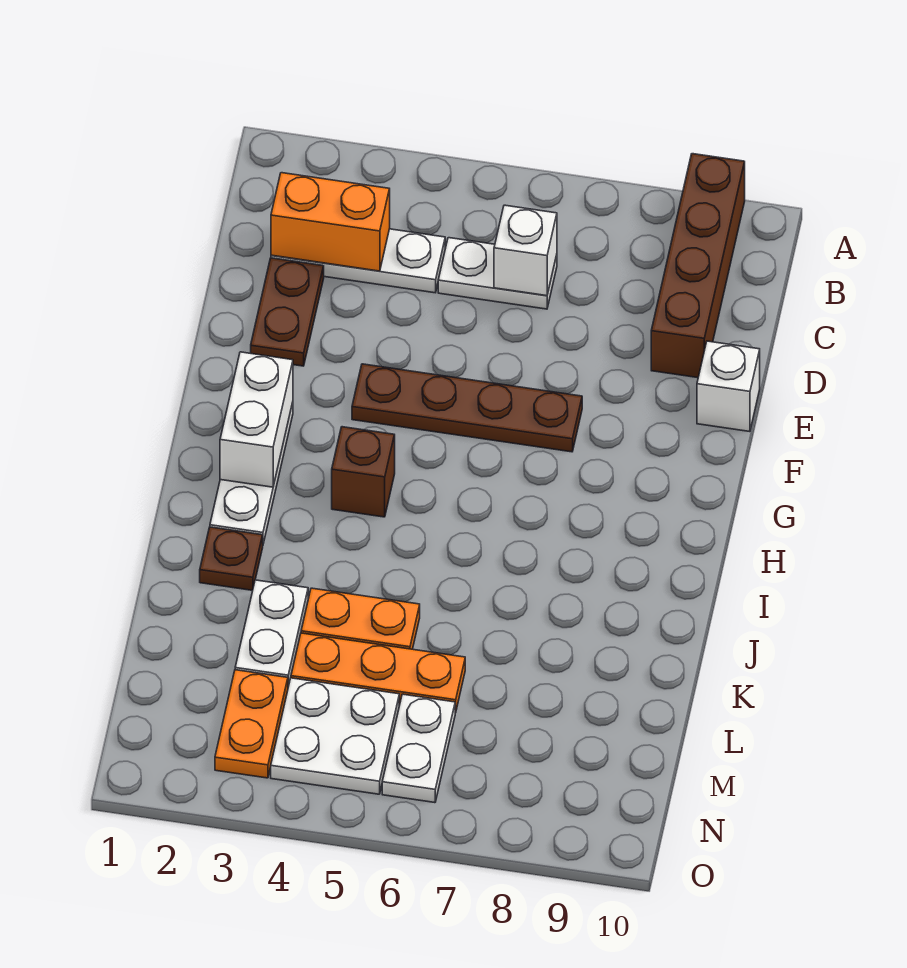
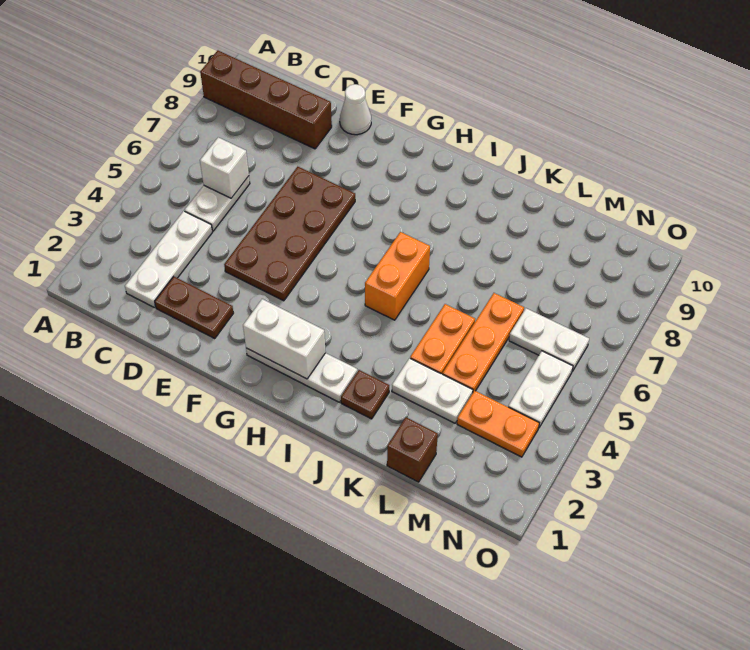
orange 1x2 brick [271,173,390,271] -> orange 1x2 brick moved to [365,232,430,320]
white 1x1 brick [697,341,760,432] -> white 1x1 cone [340,84,371,135]
brown 1x4 plate [352,364,582,452] -> brown 2x4 plate [224,167,355,301]
brown 1x1 brick [332,427,395,517] -> brown 1x1 brick moved to [387,417,438,482]
white 2x2 plate [271,678,399,794] -> white 1x2 plate [508,351,573,427]

